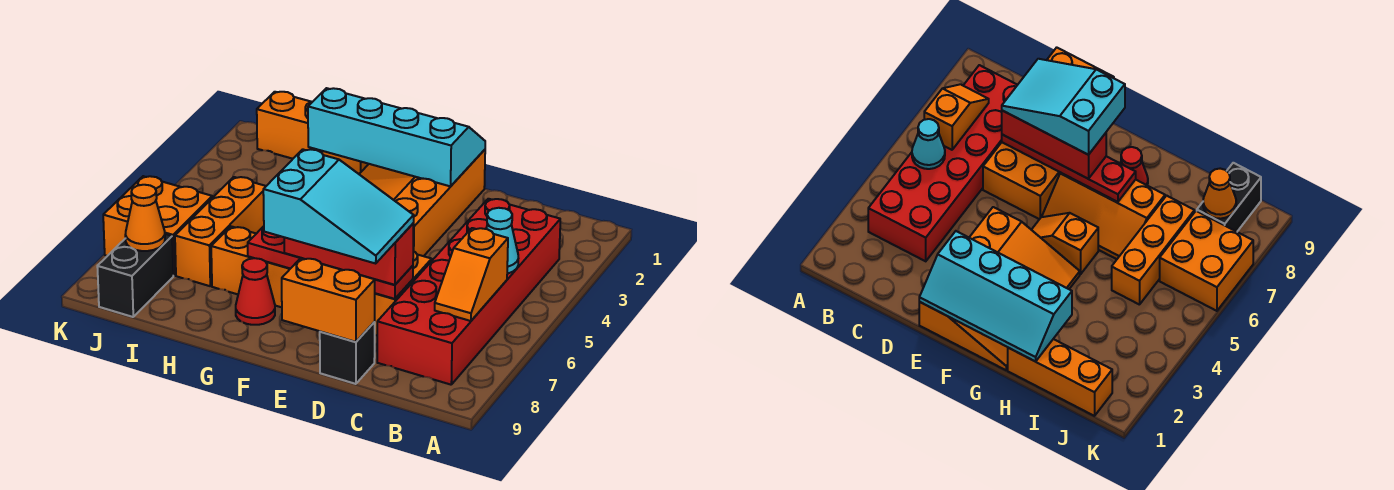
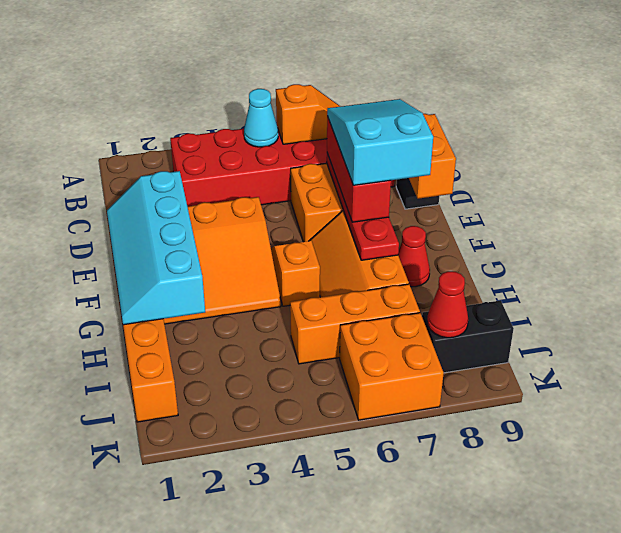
orange 1x1 cone [125,185,165,251] -> red 1x1 cone [427,271,468,338]

